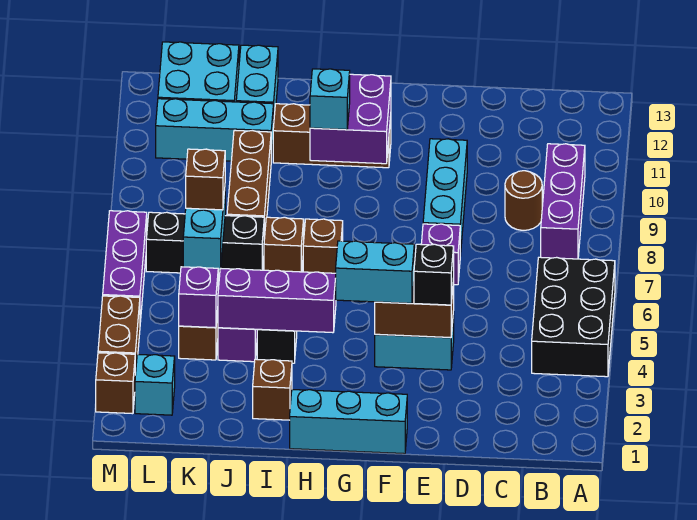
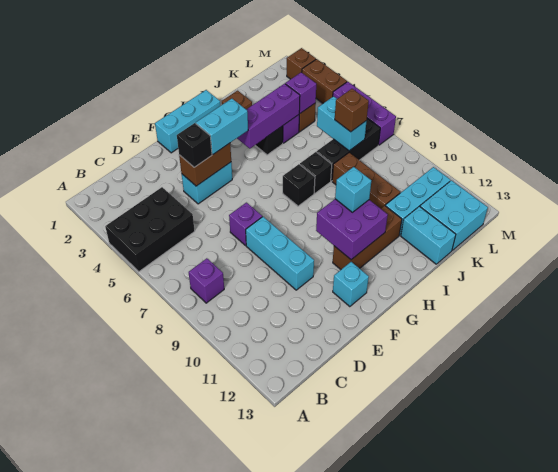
black 2x3 brick [532,257,615,377] -> black 2x3 brick turned to [105,187,195,272]
purple 1x3 brick [541,144,585,259] -> purple 1x1 brick [189,258,224,303]
brown 1x1 round brick [505,171,542,230] -> none
brown 1x1 brick [303,219,343,273] -> black 1x1 brick [283,164,315,206]
brown 1x1 brick [264,217,304,272] -> black 1x1 brick [300,152,332,193]
cyan 1x1 brick [135,354,175,415] -> cyan 1x1 brick moved to [333,262,369,307]

